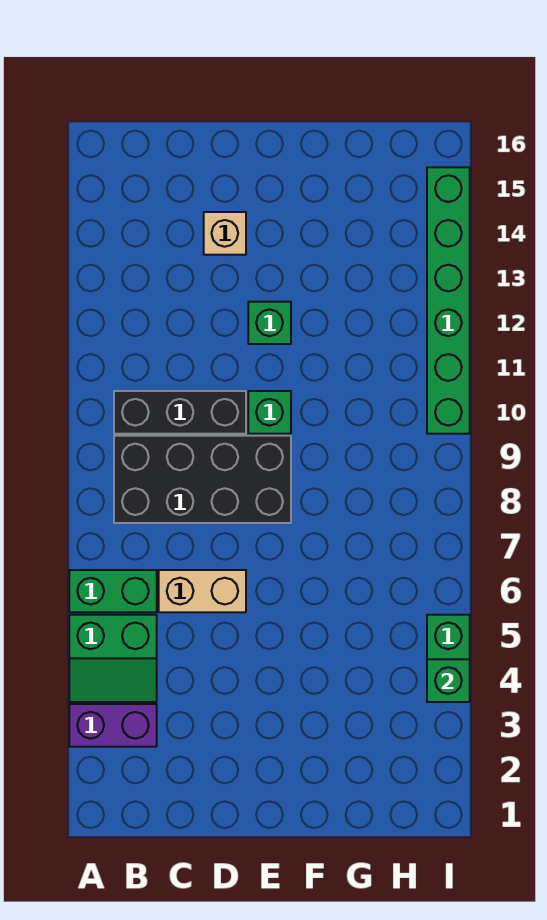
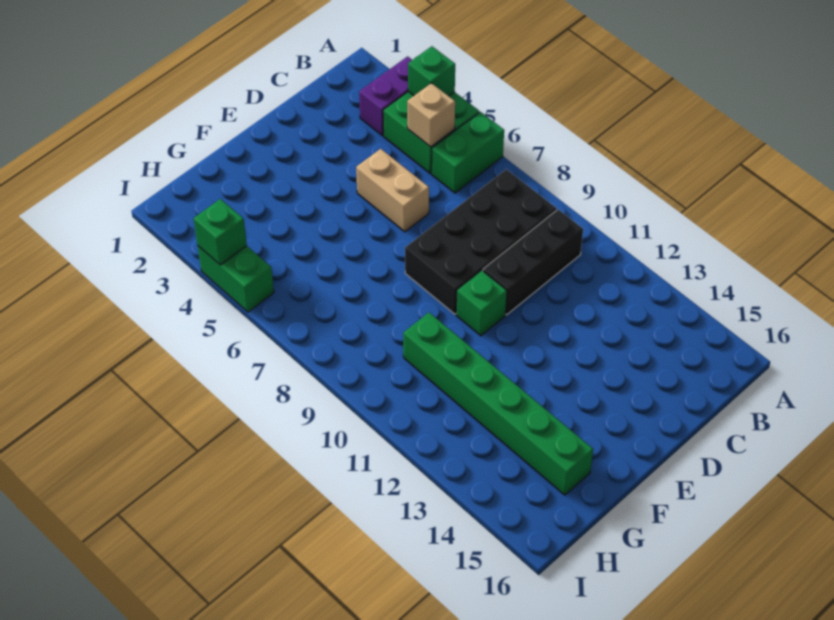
green 2x2 slope [69,615,157,702] -> green 2x2 brick [383,92,479,174]
tan 1x2 brick [159,570,246,612] -> tan 1x2 brick turned to [356,149,429,232]
tan 1x1 brick [204,212,246,255] -> tan 1x1 brick moved to [407,83,455,147]
green 1x1 brick [248,302,291,344] -> green 1x1 brick moved to [408,46,455,96]
green 1x6 brick [427,167,470,434] -> green 1x6 brick moved to [403,313,593,495]

